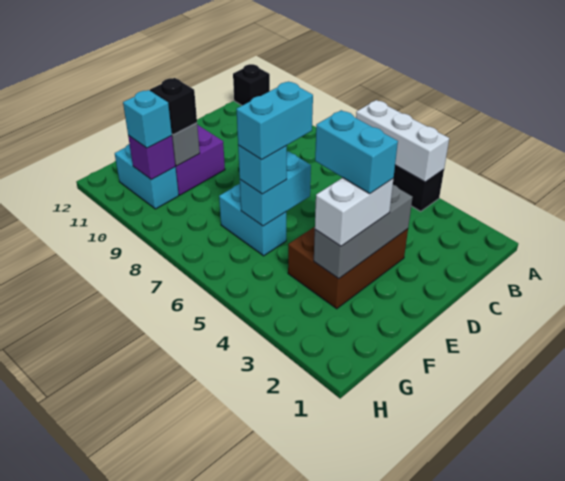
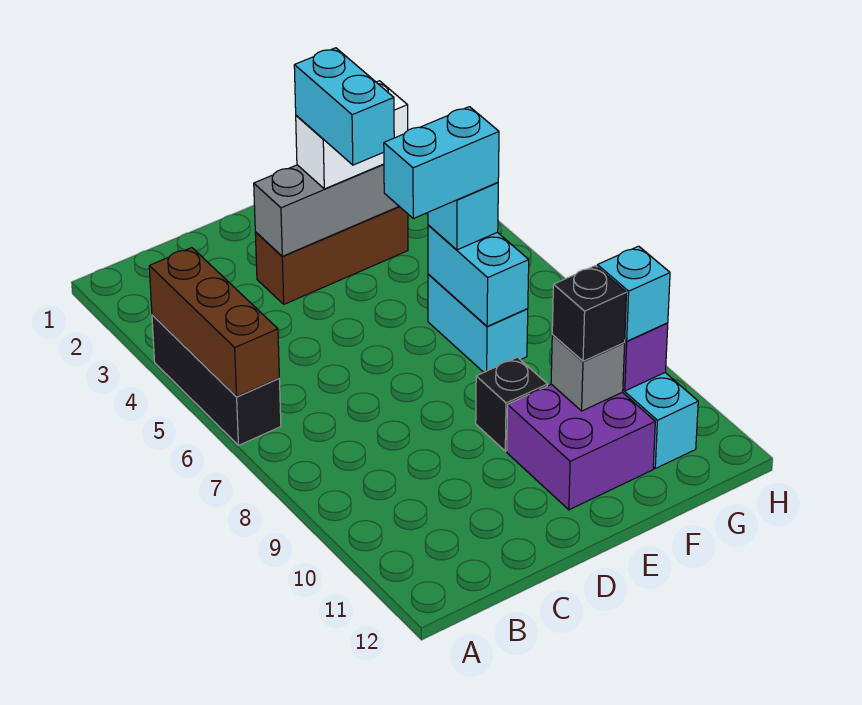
white 1x3 brick [356,100,449,182] -> brown 1x3 brick [149,248,279,397]
black 1x1 brick [233,64,270,105] -> black 1x1 brick moved to [476,357,548,451]
brown 2x3 brick [288,227,408,309] -> brown 1x3 brick [255,207,408,304]
cyan 1x2 brick [240,151,311,226] -> cyan 1x2 brick turned to [428,225,529,326]

